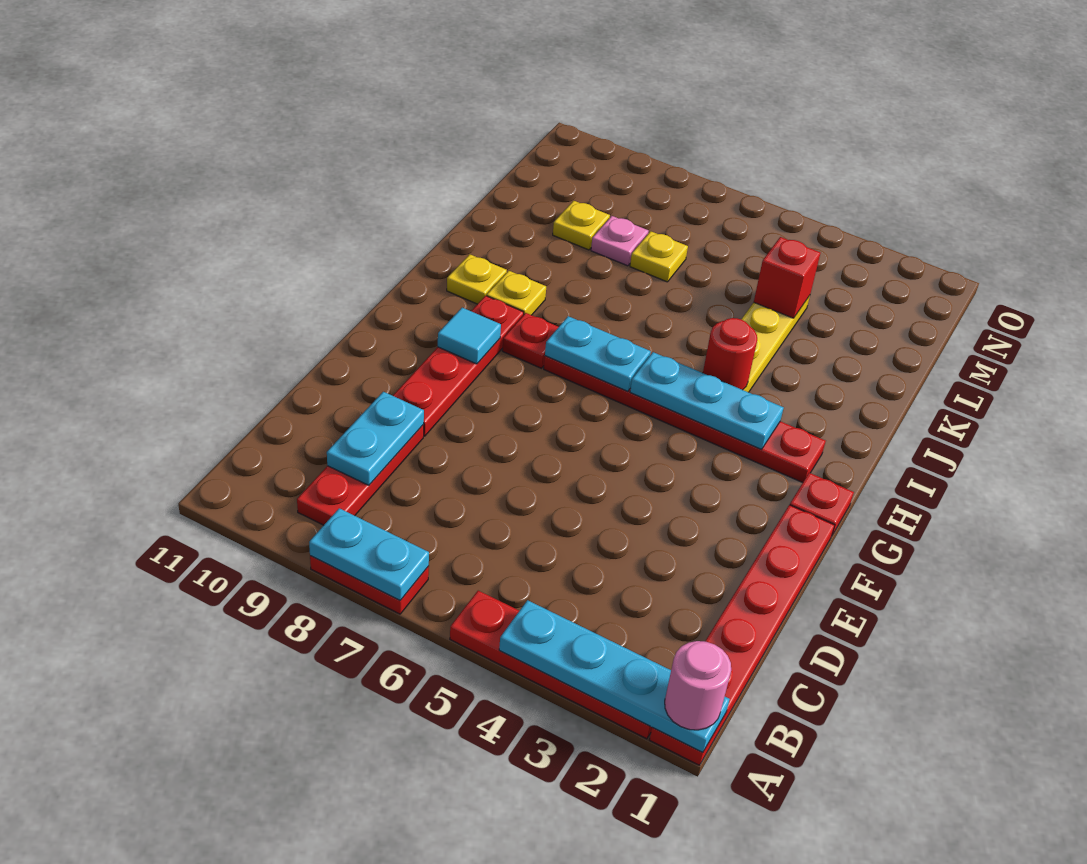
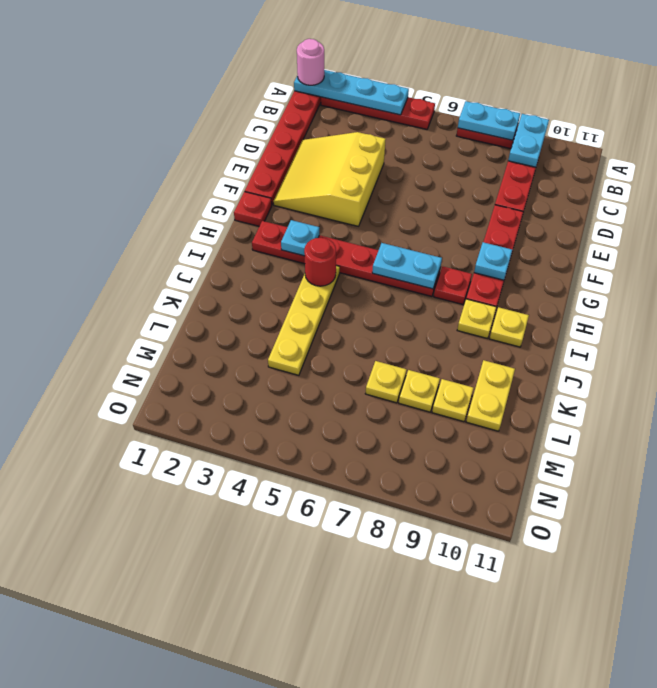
cyan 1x2 plate [327,392,424,485] -> cyan 1x2 plate moved to [508,114,549,167]
none -> yellow 3x3 slope [273,132,386,226]
cyan 1x1 tile [438,308,501,364] -> cyan 1x1 plate [474,242,512,280]
cyan 1x3 plate [630,352,784,449] -> cyan 1x1 plate [281,220,319,256]
none -> yellow 1x2 plate [466,360,515,431]
red 1x1 brick [754,237,820,318] -> none
pink 1x1 plate [591,216,649,266] -> yellow 1x1 plate [399,370,440,412]

